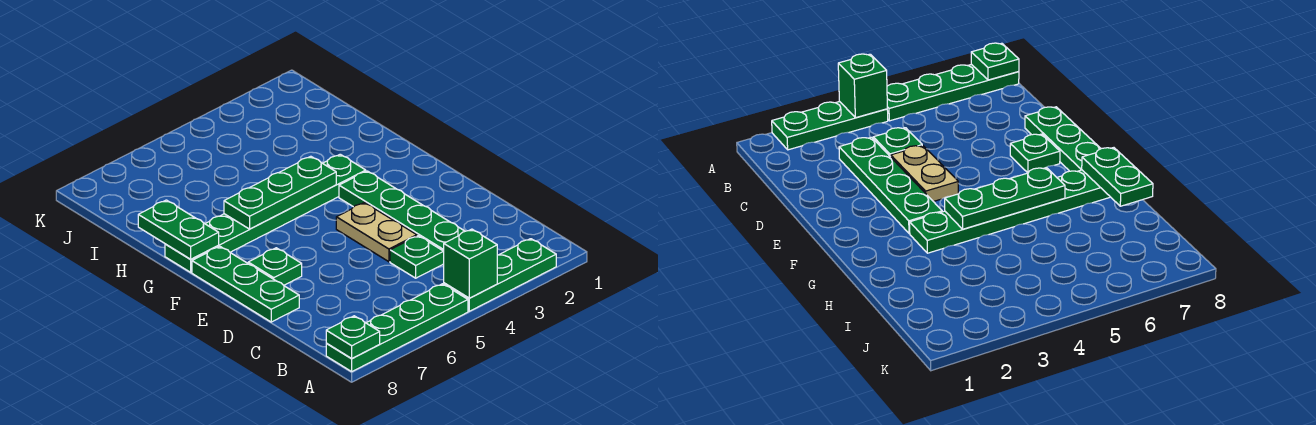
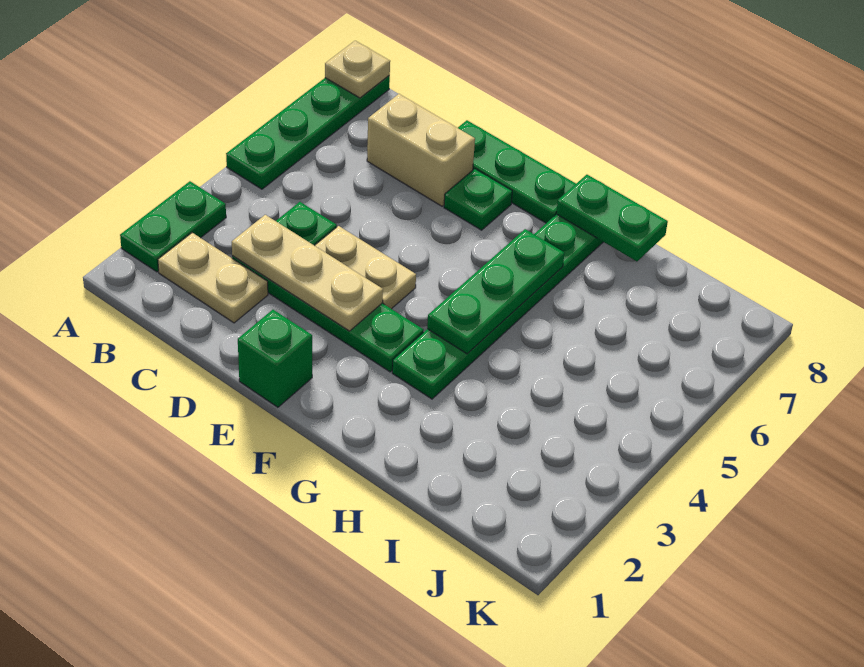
green 1x3 plate [444,239,556,311] -> green 1x2 plate [120,181,226,272]
green 1x1 brick [444,229,497,298] -> green 1x1 brick moved to [238,310,312,407]
green 1x1 plate [326,316,380,359] -> tan 1x1 plate [325,41,390,98]
none -> tan 1x2 plate [158,233,268,323]
none -> tan 1x3 plate [232,215,383,331]
none -> tan 1x2 brick [367,94,475,206]

